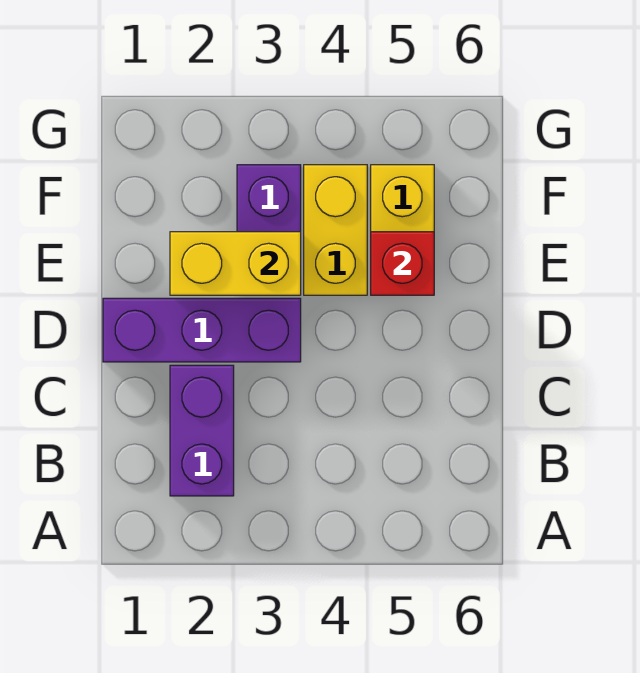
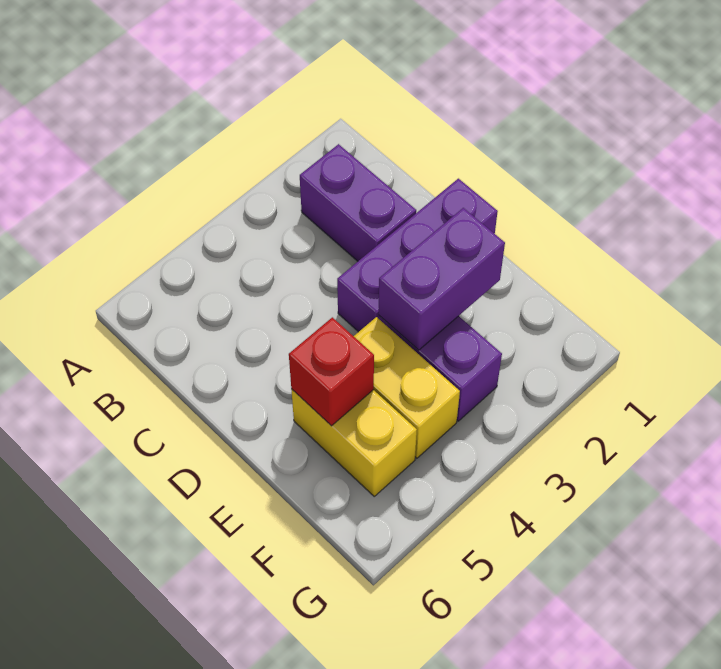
yellow 1x2 brick [170,232,301,295] -> purple 1x2 brick [379,208,505,350]

